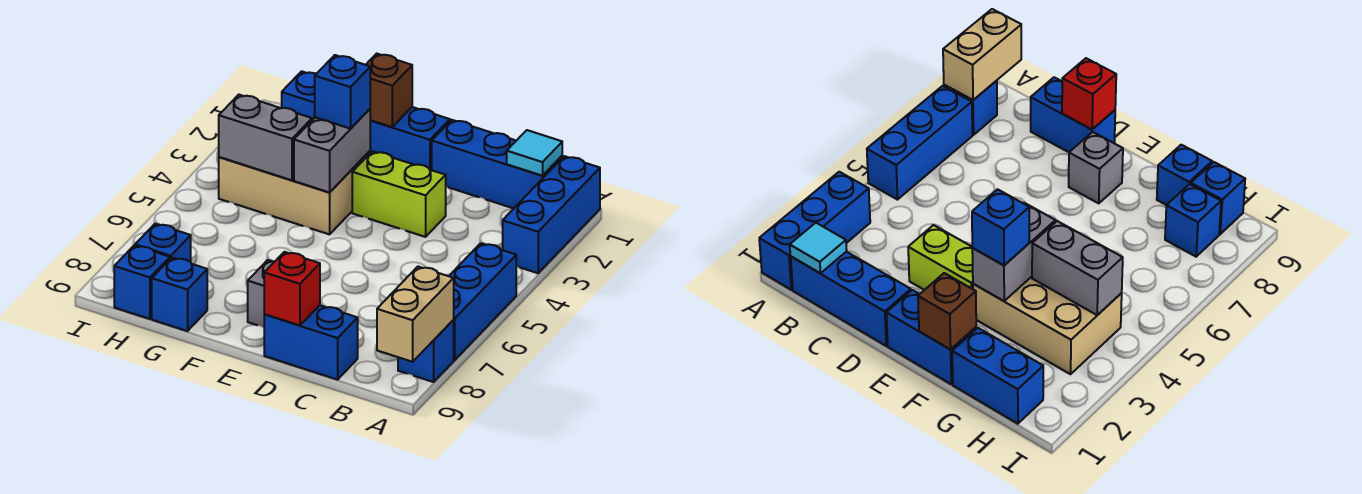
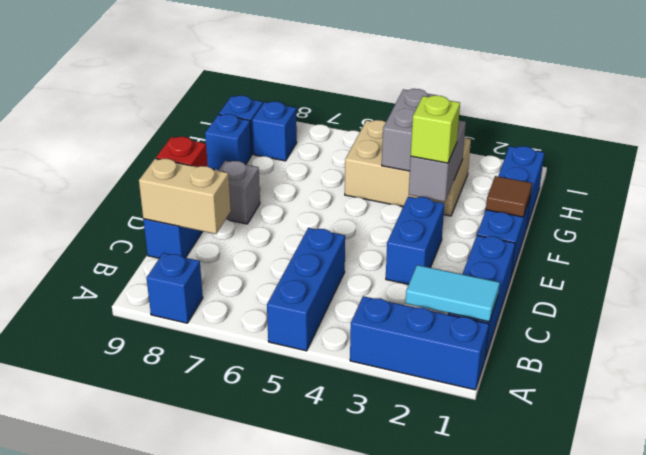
blue 1x3 brick [449,243,516,360] -> blue 1x3 brick turned to [267,228,345,351]
tan 1x2 brick [377,267,454,362] -> tan 1x2 brick moved to [139,159,231,234]
cyan 1x1 tile [507,130,562,176] -> cyan 1x2 tile [405,265,500,322]
lime 1x2 brick [352,151,446,237] -> blue 1x2 brick [386,196,444,284]
brown 1x1 brick [366,54,412,127] -> brown 1x1 tile [486,176,532,217]
tan 2x3 brick [219,151,370,234] -> tan 2x3 brick turned to [345,120,471,216]
grey 1x2 brick [294,109,371,193] -> grey 1x2 brick turned to [409,121,466,202]
blue 1x1 brick [315,55,370,129] -> lime 1x1 brick [411,95,460,163]

